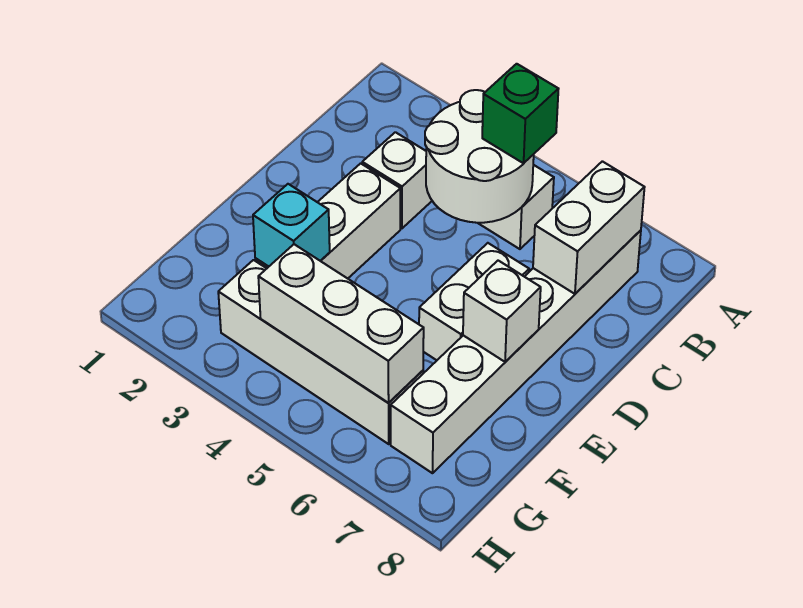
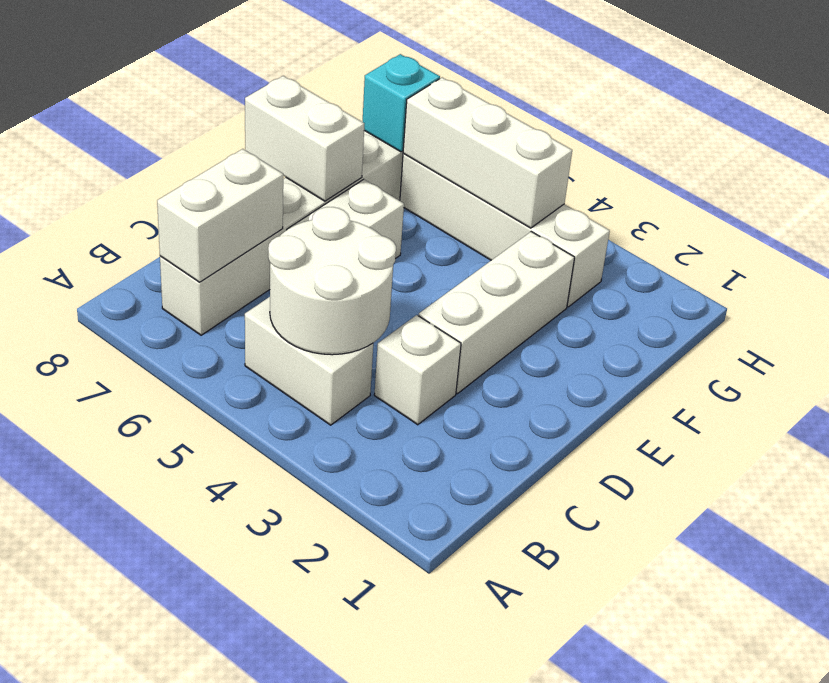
green 1x1 brick [482,64,558,163] -> none
white 1x1 brick [463,261,541,362] -> white 1x2 brick [245,76,364,201]
cyan 1x1 brick [253,184,330,267] -> cyan 1x1 brick moved to [363,54,440,152]

